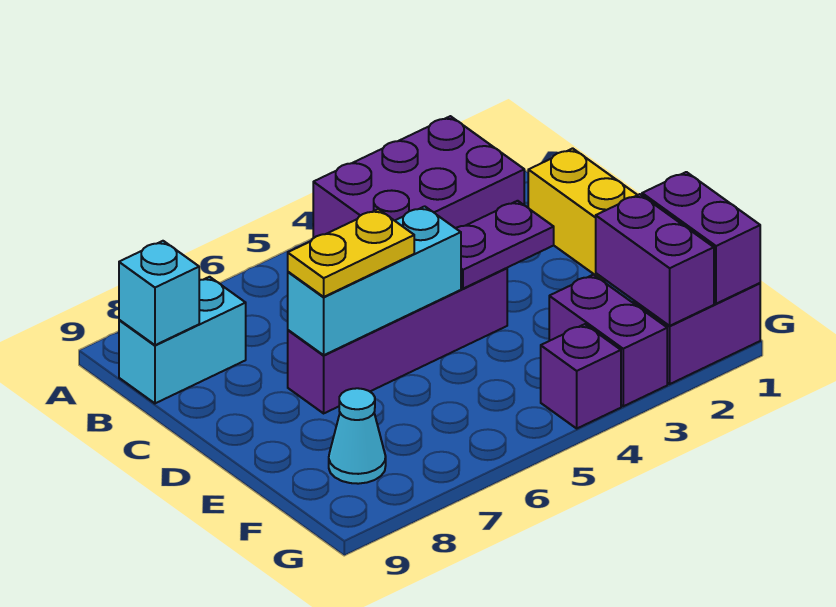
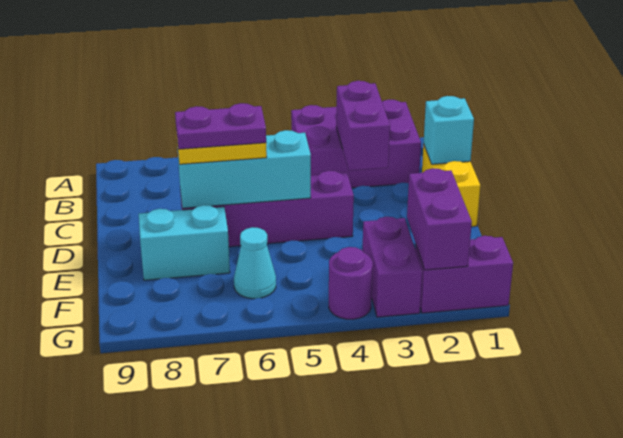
cyan 1x2 brick [119,277,246,403] -> cyan 1x2 brick moved to [139,205,230,280]
cyan 1x1 brick [119,241,199,345] -> cyan 1x1 brick moved to [424,96,474,164]
purple 1x2 plate [456,201,554,289] -> purple 1x2 plate moved to [175,103,266,149]
purple 1x2 brick [642,172,760,304] -> purple 1x2 brick moved to [336,81,390,171]
cyan 1x1 cone [329,388,386,484] -> cyan 1x1 cone moved to [234,227,276,299]
purple 1x1 brick [541,324,621,428] -> purple 1x1 round brick [329,247,373,319]

